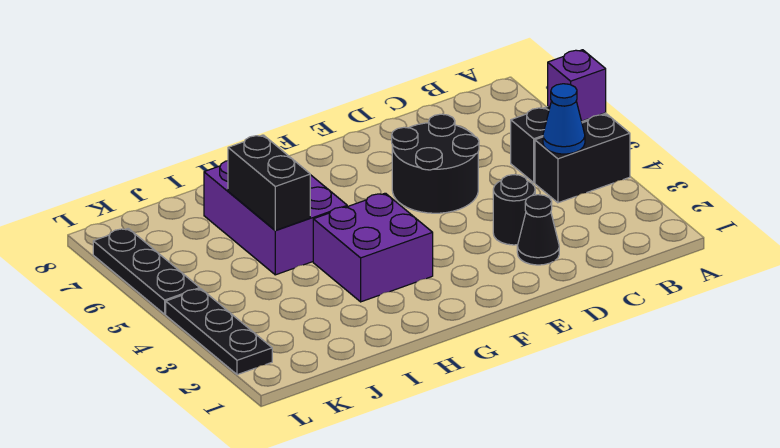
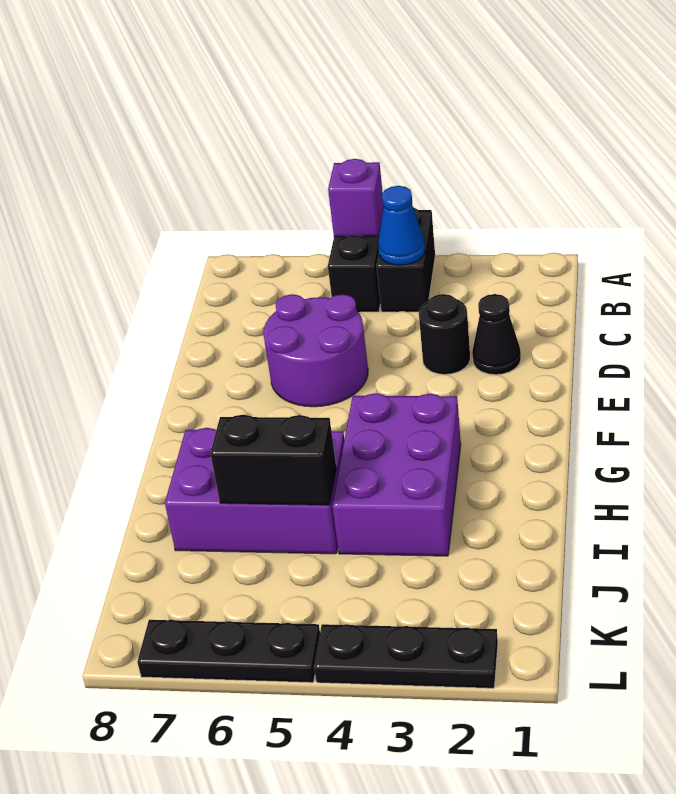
black 2x2 round brick [392,114,479,213] -> purple 2x2 round brick [263,294,368,407]
purple 2x2 brick [313,193,433,302] -> purple 2x3 brick [332,393,461,556]

